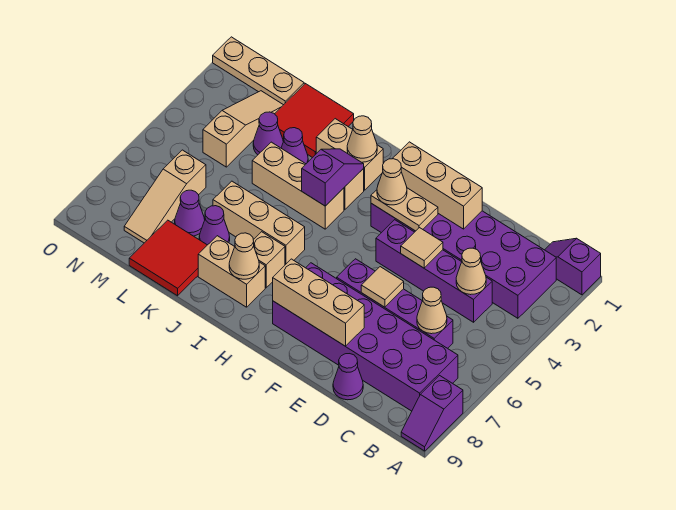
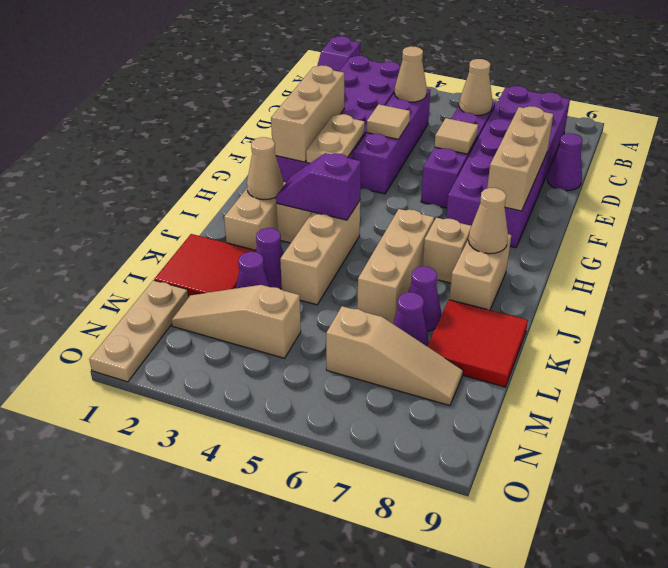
purple 1x2 slope [401,376,463,451] -> none
tan 1x1 cone [377,159,407,205] -> none

